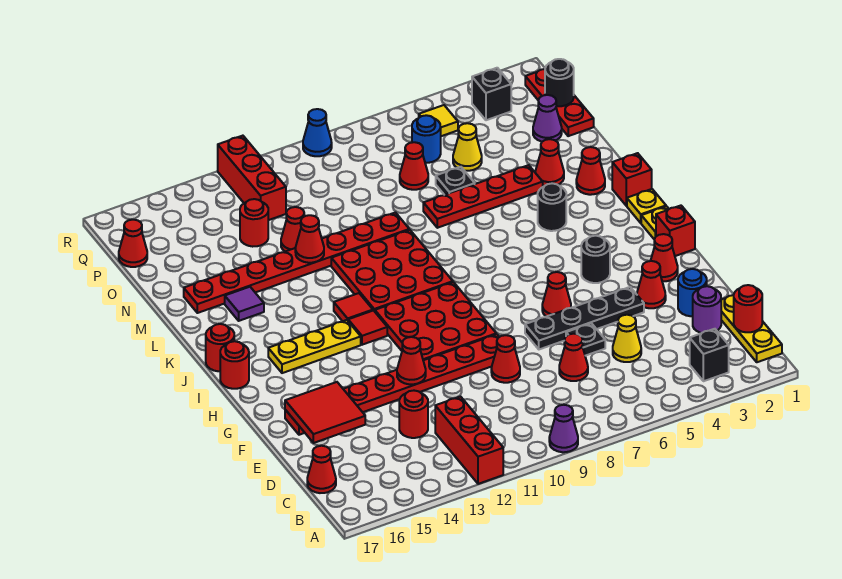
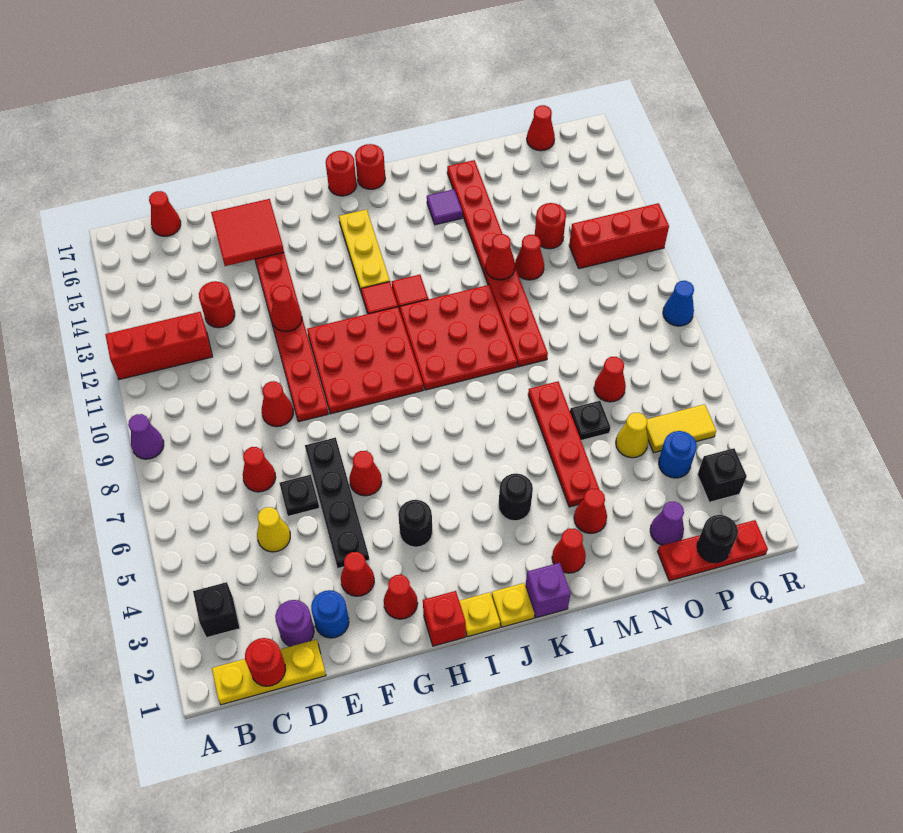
red 1x1 brick [612,153,652,206] -> purple 1x1 brick [525,563,571,618]
blue 1x1 round brick [412,115,441,163] -> blue 1x1 round brick moved to [659,431,697,478]
yellow 1x1 tile [419,105,458,136] -> yellow 1x2 tile [646,404,716,453]

